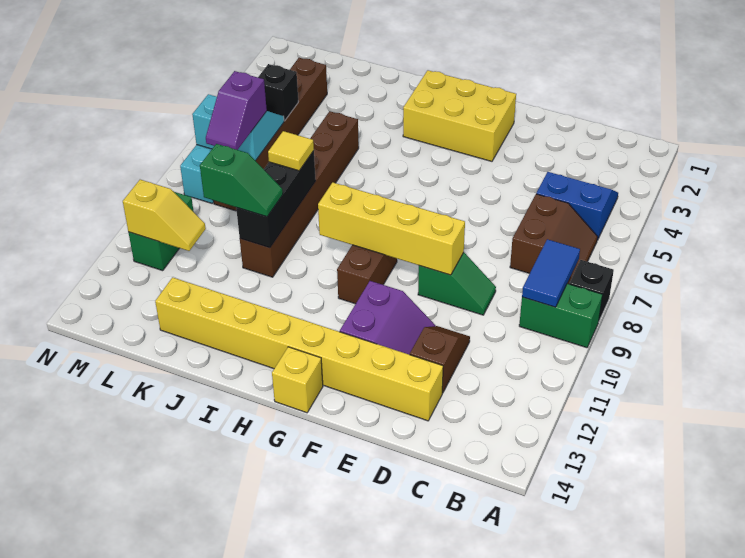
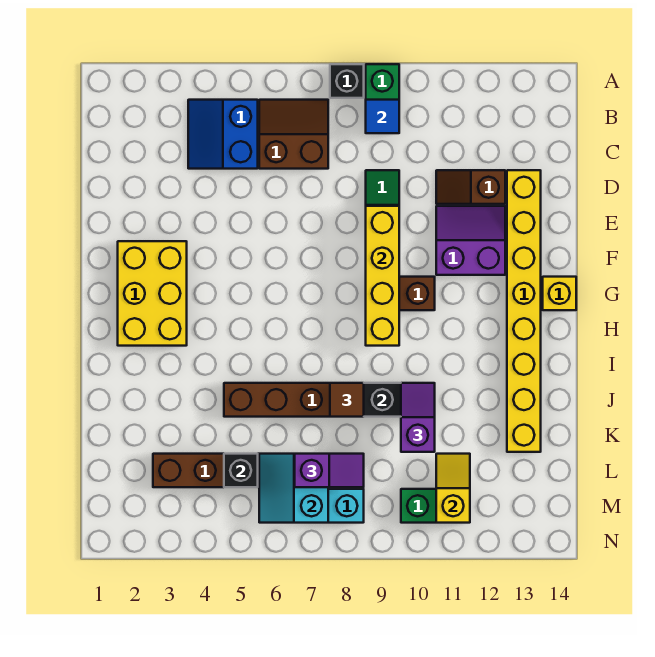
blue 1x2 tile [522,239,580,307] -> blue 1x1 tile [366,100,399,133]
yellow 1x1 tile [268,131,314,171] -> brown 1x1 tile [330,383,364,417]
green 1x2 slope [200,144,283,217] -> purple 1x2 slope [401,383,435,452]

